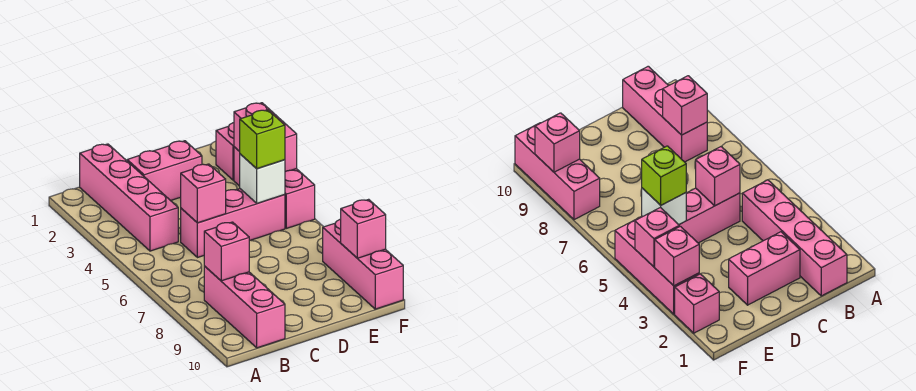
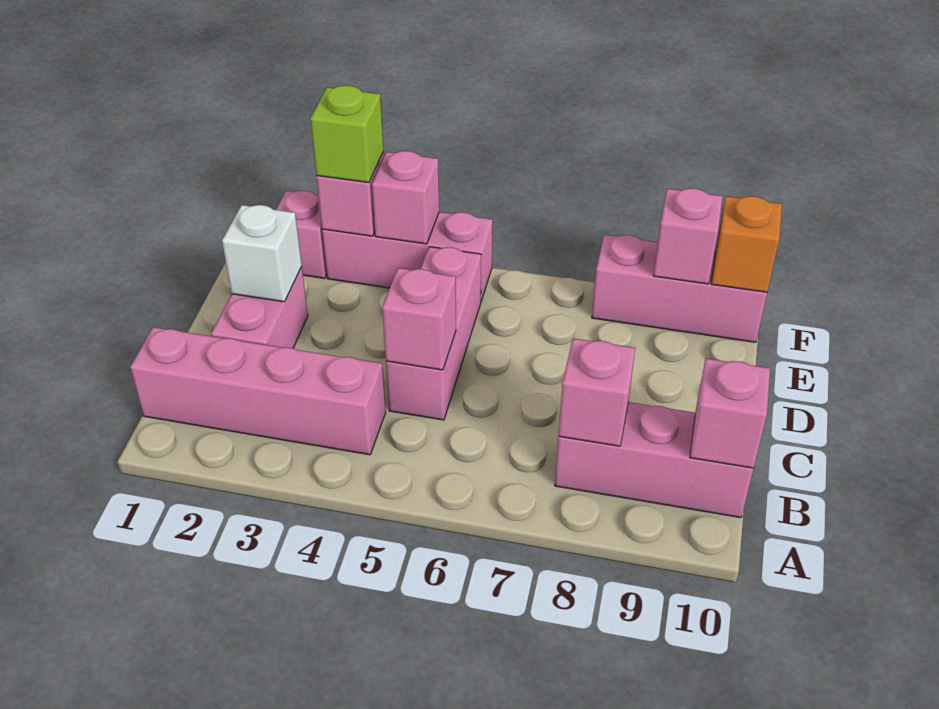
none -> pink 1x1 brick [690,358,770,468]
white 1x1 brick [240,154,285,203] -> white 1x1 brick moved to [222,205,302,302]
lime 1x1 brick [239,110,285,169] -> lime 1x1 brick moved to [310,85,383,183]
none -> orange 1x1 brick [712,196,782,292]

